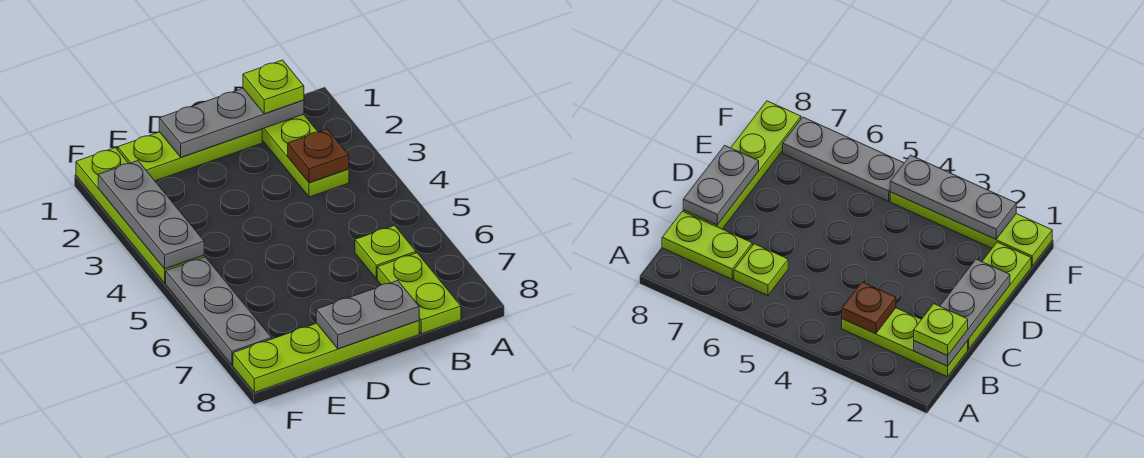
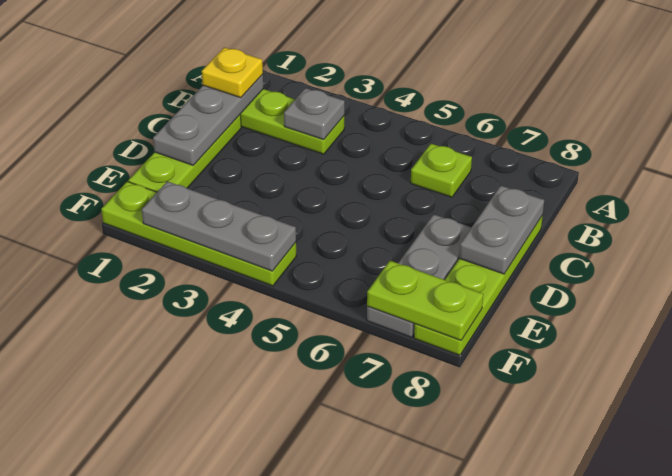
lime 1x1 plate [243,60,304,114] -> yellow 1x1 plate [202,47,263,98]
brown 1x1 plate [288,129,349,183] -> grey 1x1 plate [284,88,345,140]
lime 1x2 plate [377,253,461,334] -> lime 1x2 plate moved to [367,261,483,340]
grey 1x3 plate [166,257,272,365] -> grey 1x3 plate turned to [367,214,471,337]

